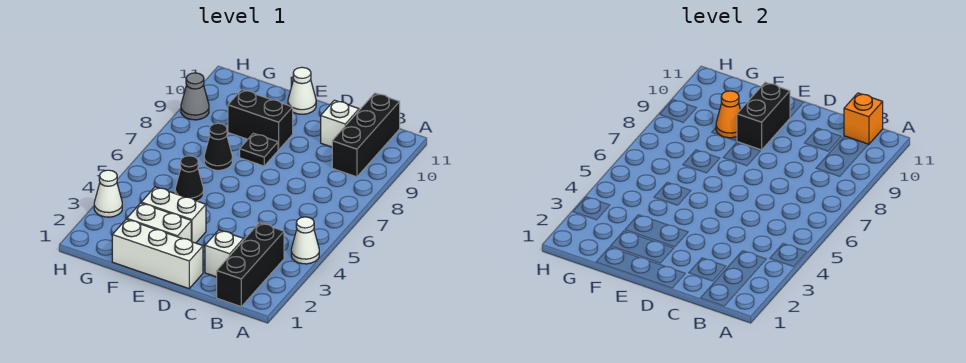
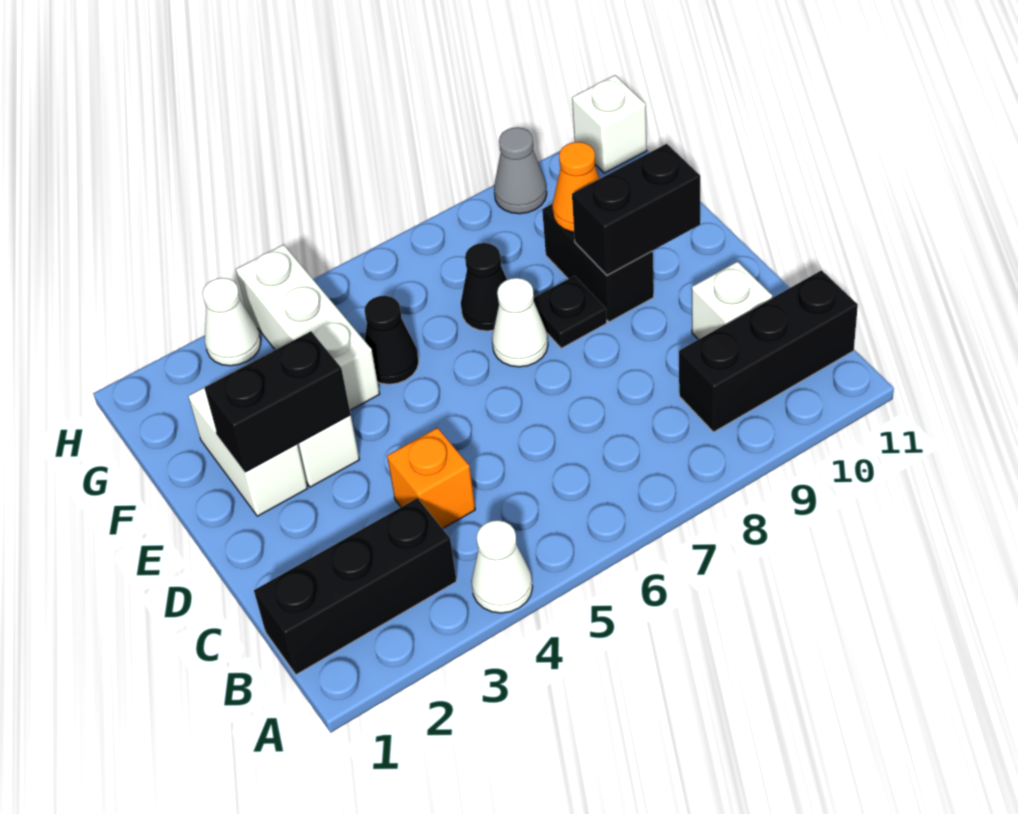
orange 1x1 brick [844,93,883,144] -> orange 1x1 brick moved to [387,428,475,529]
white 1x1 brick [205,230,244,277] -> white 1x1 brick moved to [572,75,647,173]
white 1x3 brick [112,219,203,289] -> white 1x3 brick moved to [236,245,380,410]
none -> black 1x2 brick [204,331,351,472]
white 1x1 cone [288,67,316,114] -> white 1x1 cone moved to [492,278,548,367]

